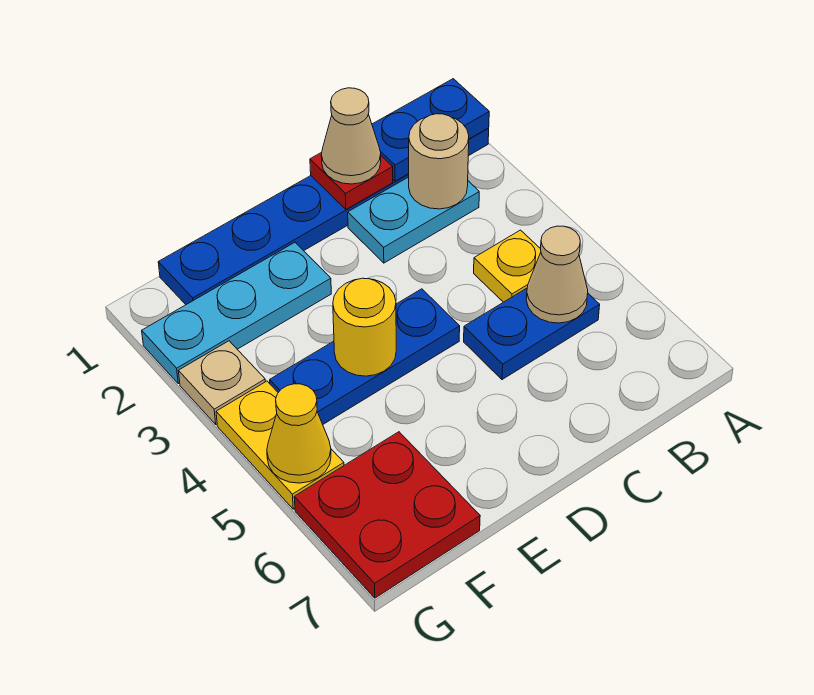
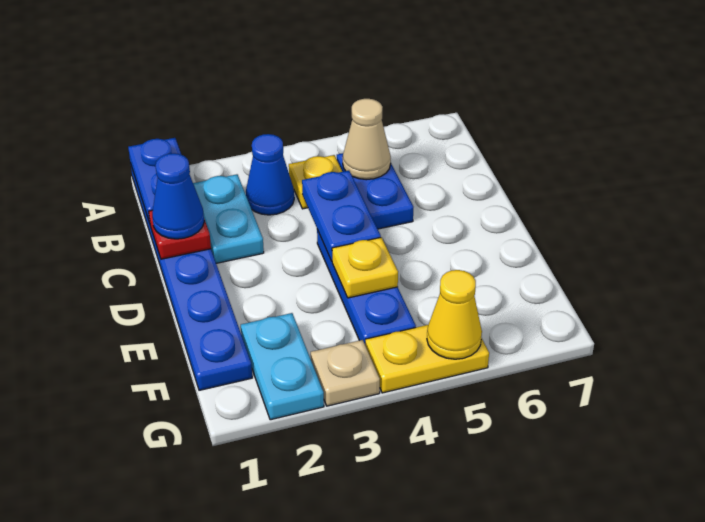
tan 1x1 round brick [409,114,469,209] -> none
none -> blue 1x1 cone [246,134,294,215]
tan 1x1 cone [321,88,381,184] -> blue 1x1 cone [152,153,204,239]
none -> blue 1x2 plate [302,171,381,261]
cyan 1x3 plate [142,243,331,384] -> cyan 1x2 plate [241,313,324,420]
yellow 1x1 round brick [333,278,396,376] -> yellow 1x1 plate [332,237,398,298]
red 2x2 plate [294,432,480,598] -> none

